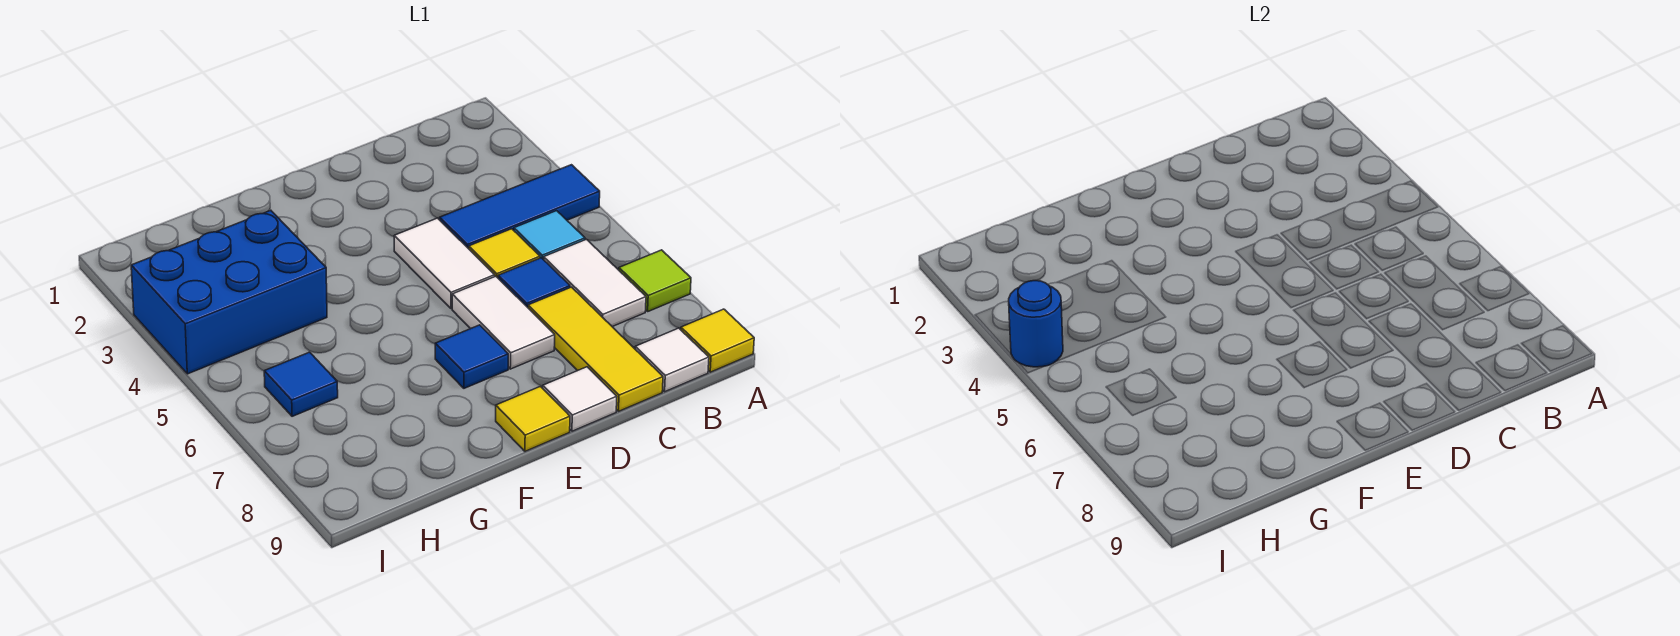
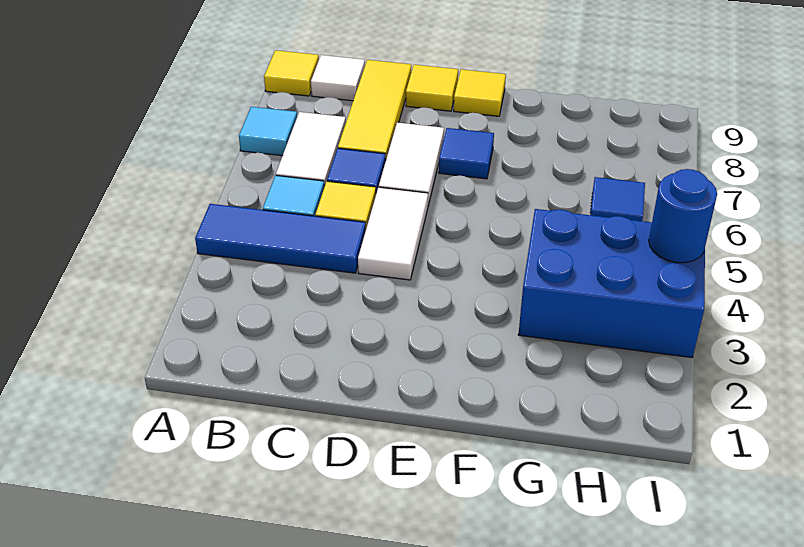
lime 1x1 tile [619,250,691,311] -> cyan 1x1 tile [239,107,297,156]
white 1x1 tile [543,367,617,431] -> yellow 1x1 tile [406,65,458,111]

